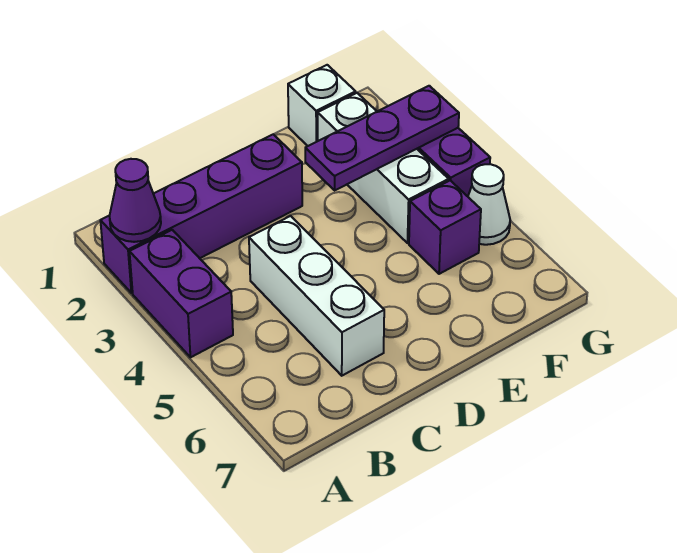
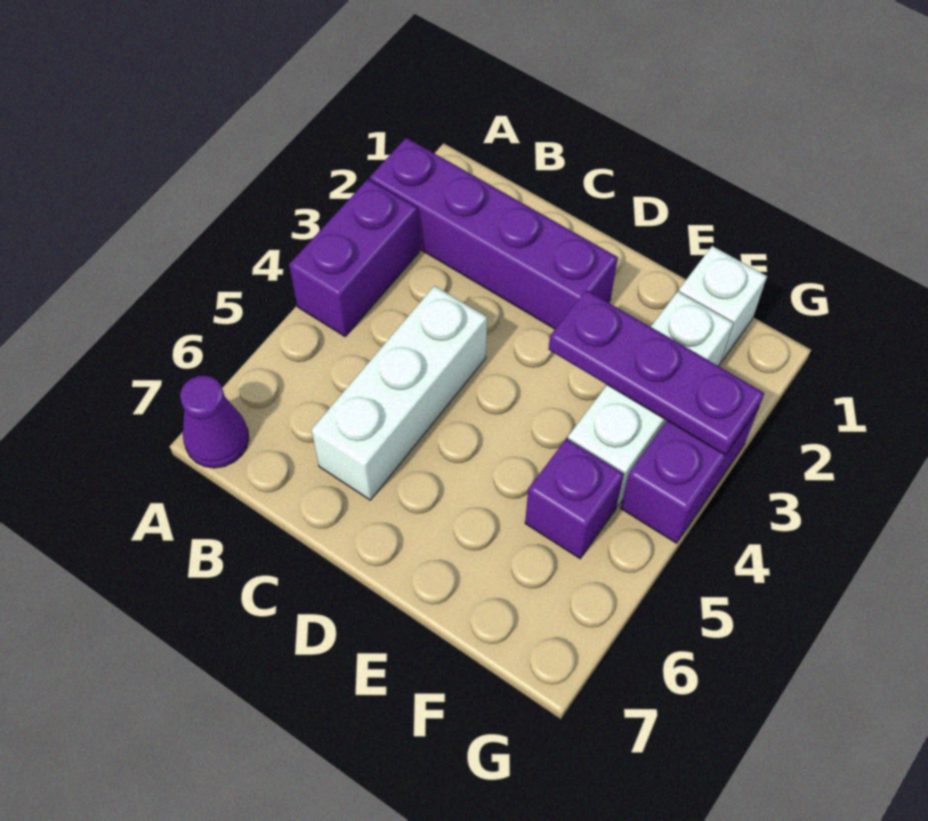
purple 1x1 cone [109,159,161,242] -> purple 1x1 cone moved to [180,376,249,468]
white 1x1 cone [468,164,510,245] -> none

